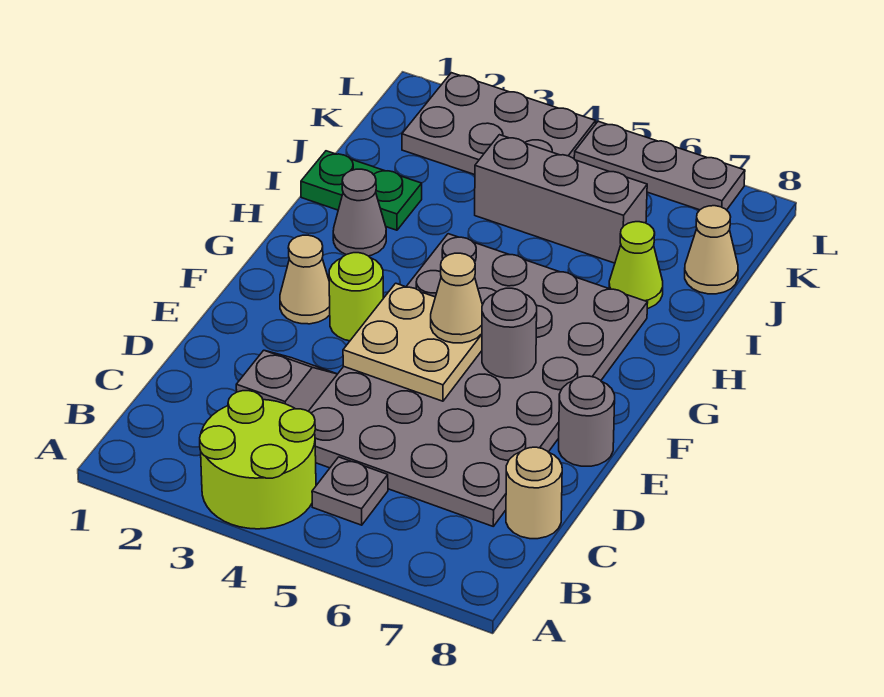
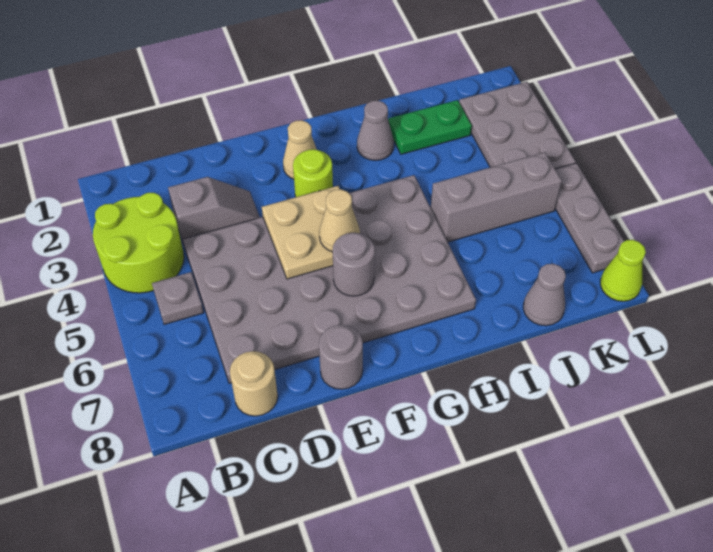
green 1x2 plate [301,151,422,230] -> green 1x2 plate turned to [388,100,472,154]
lime 1x1 cone [609,222,663,309] -> lime 1x1 cone moved to [600,240,646,301]
grey 1x3 brick [475,135,647,263] -> grey 1x3 brick turned to [431,152,562,242]
tan 1x1 cone [685,206,738,294] -> grey 1x1 cone [523,264,566,326]

